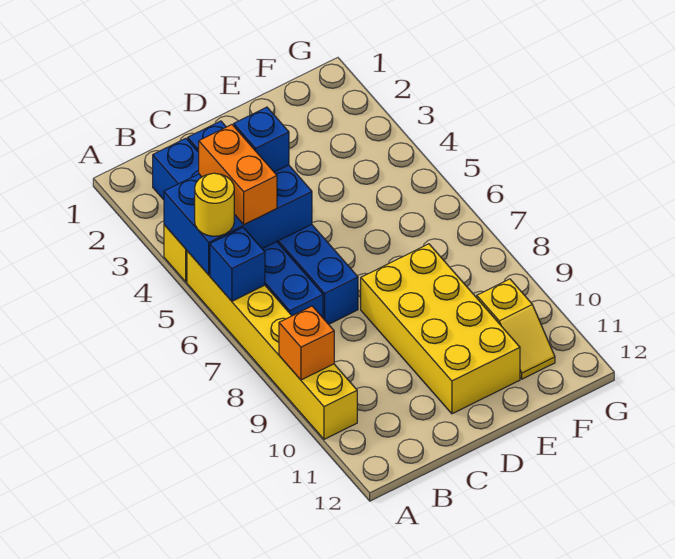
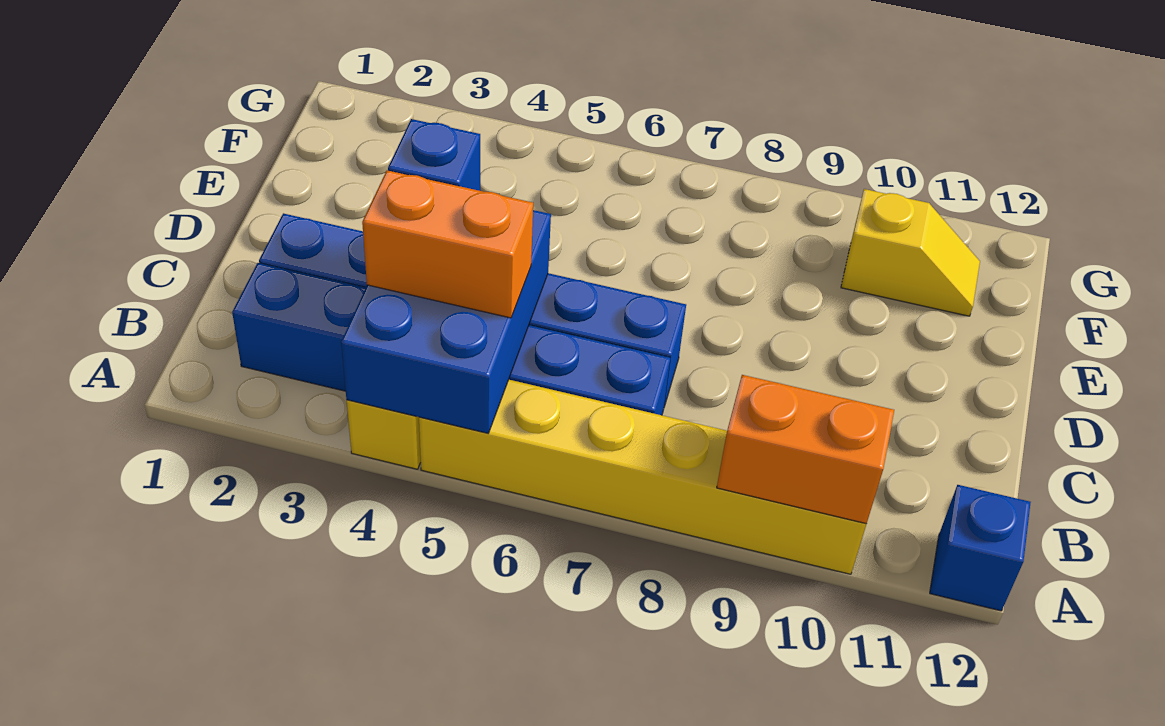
yellow 1x1 round brick [195,173,234,236] -> none
blue 1x1 brick [210,228,265,301] -> blue 1x1 brick moved to [930,485,1031,611]
orange 1x1 brick [279,306,334,380] -> orange 1x2 brick [717,375,894,524]
yellow 2x4 brick [361,244,520,414] -> none

